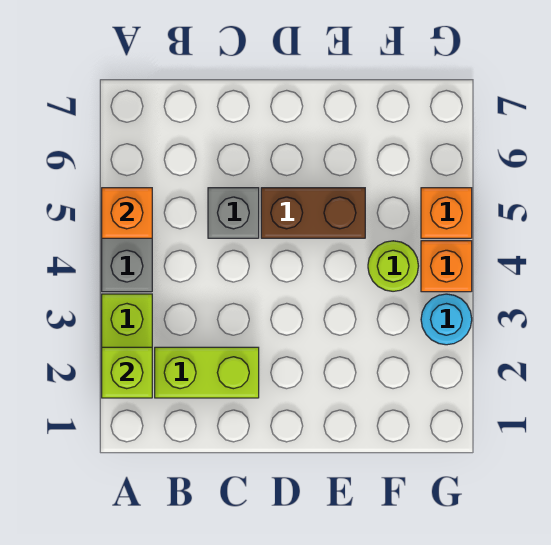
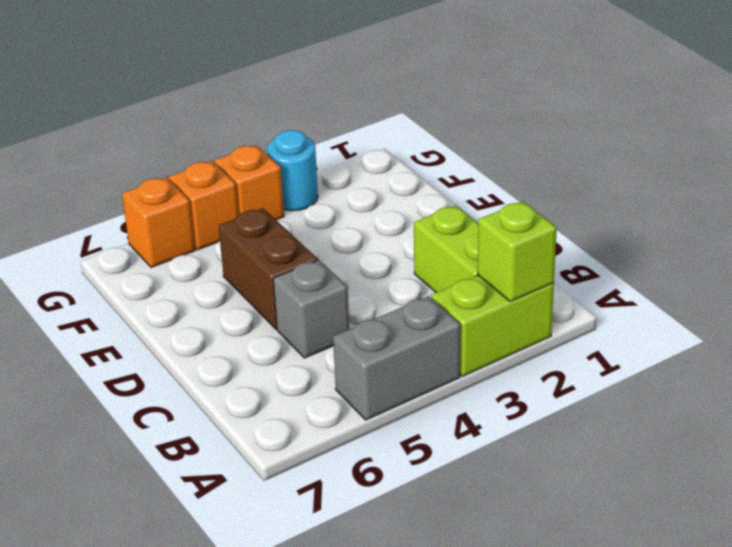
orange 1x1 brick [102,188,152,238] -> orange 1x1 brick moved to [122,177,195,267]
lime 1x1 round brick [368,241,418,291] -> none

